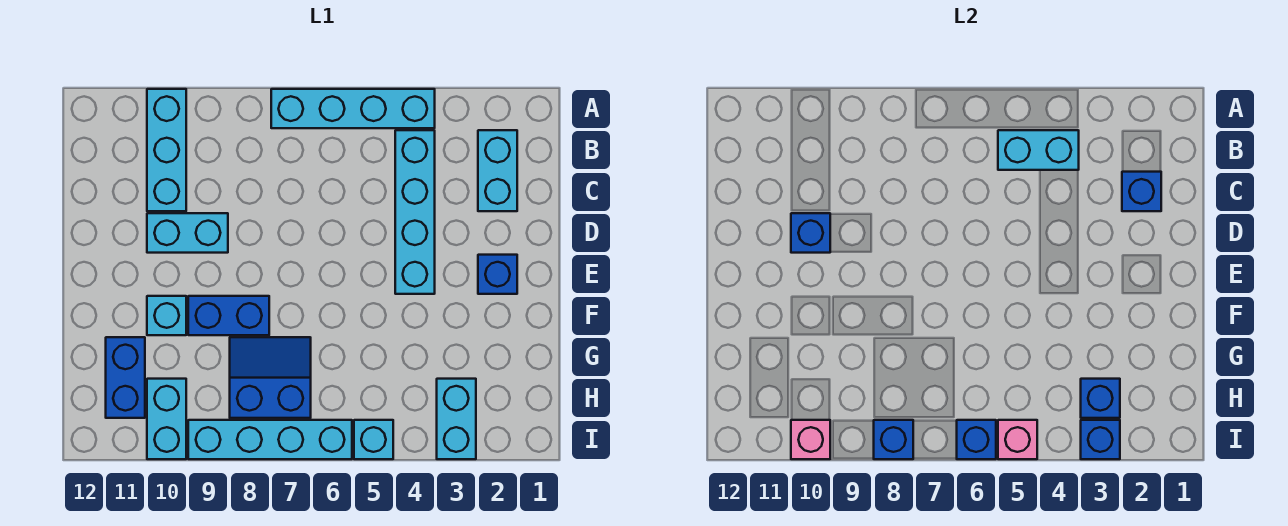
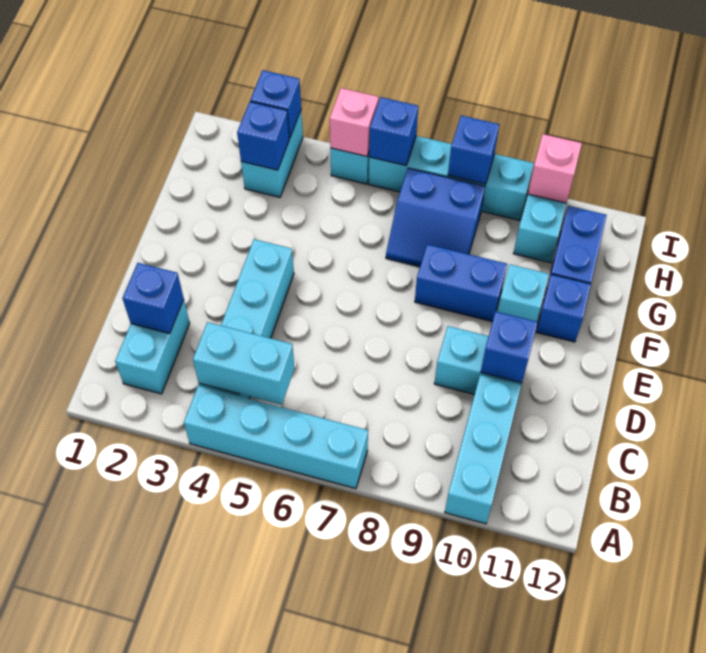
blue 1x1 brick [478,255,517,294] -> blue 1x1 brick moved to [536,274,591,342]

